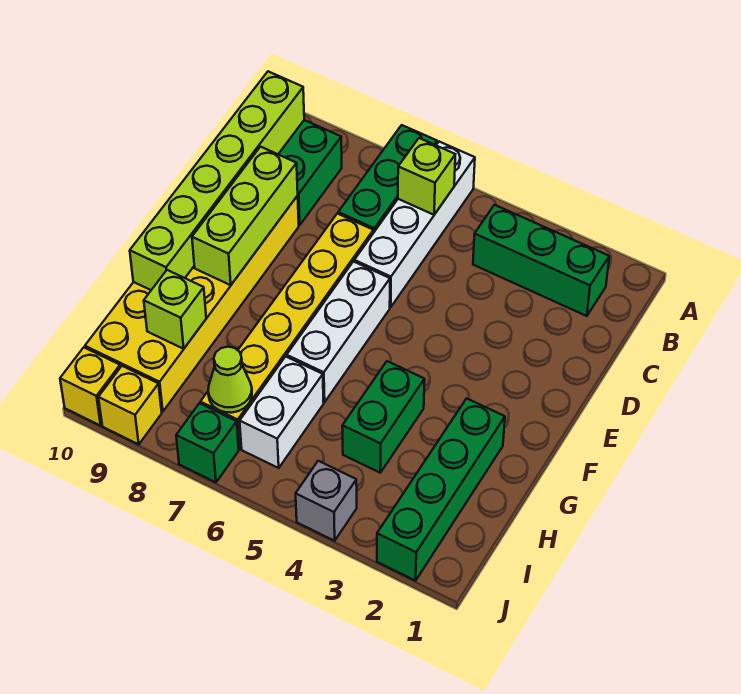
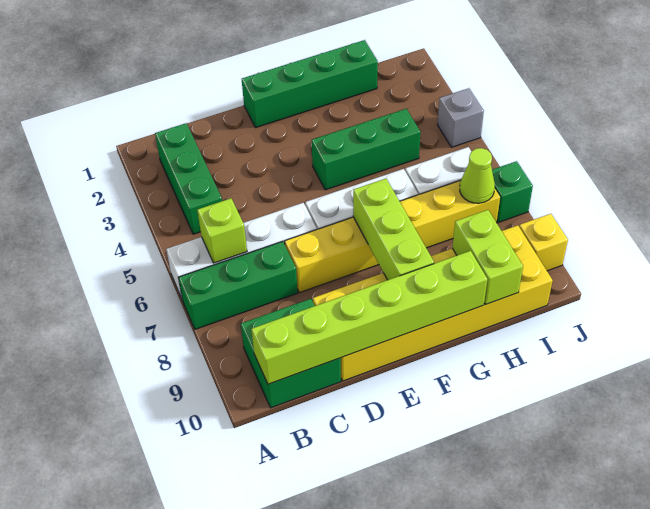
lime 1x3 brick [192,147,298,285] -> lime 1x3 brick turned to [353,179,434,280]
green 1x4 brick [377,398,505,581] -> green 1x4 brick moved to [242,40,378,128]
green 1x2 brick [342,361,425,473] -> green 1x3 brick [312,109,420,190]
lime 1x1 brick [144,270,206,349] -> lime 1x2 brick [452,210,523,304]
yellow 1x1 brick [60,347,120,426] -> none

